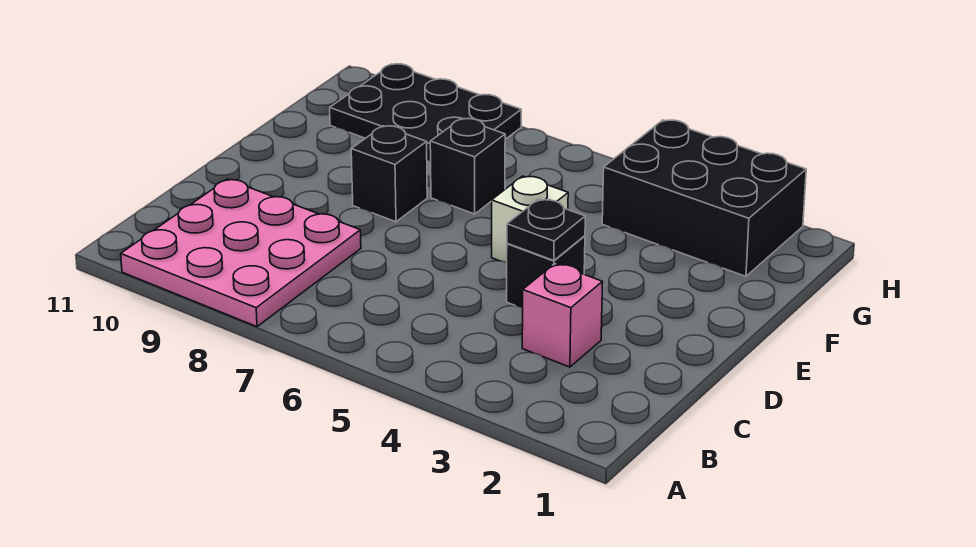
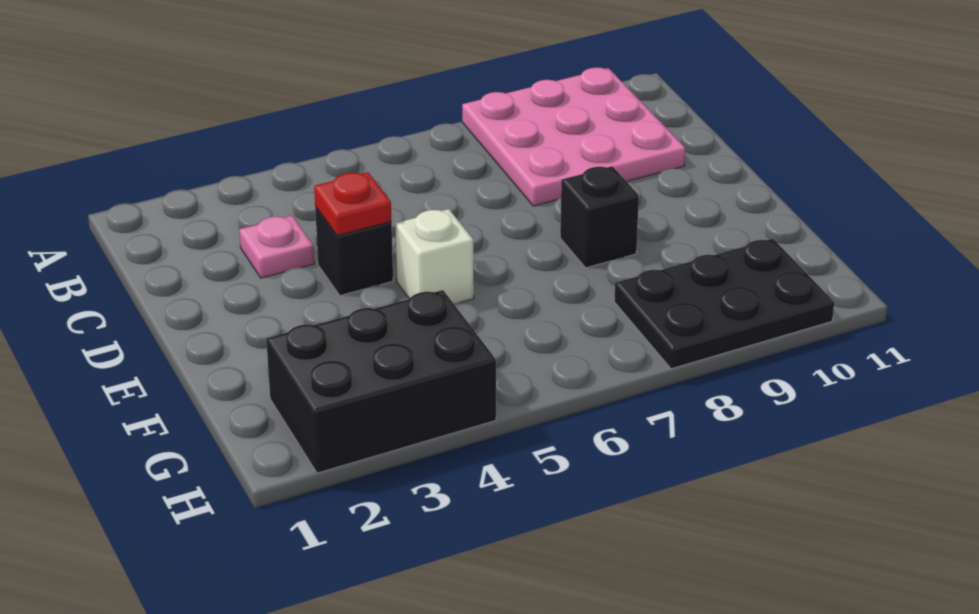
pink 1x1 brick [522,264,603,367] -> pink 1x1 plate [239,216,314,278]
black 1x1 plate [507,199,585,261] -> red 1x1 plate [314,172,392,236]
black 1x1 brick [430,118,505,214] -> none

